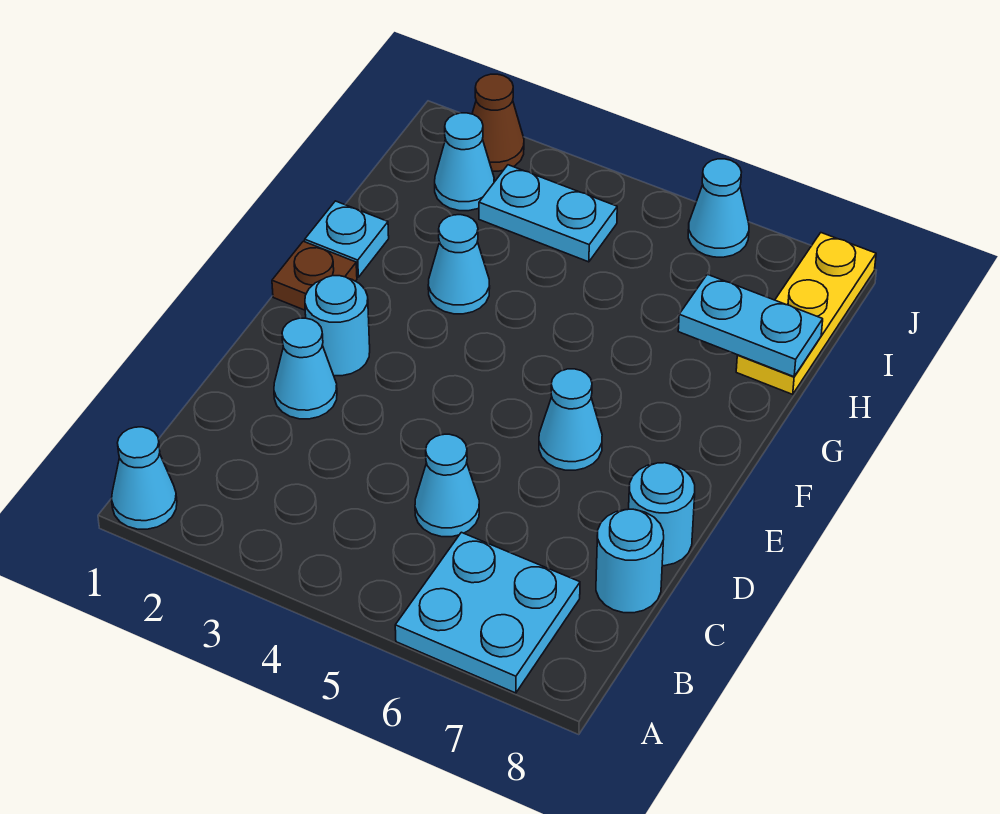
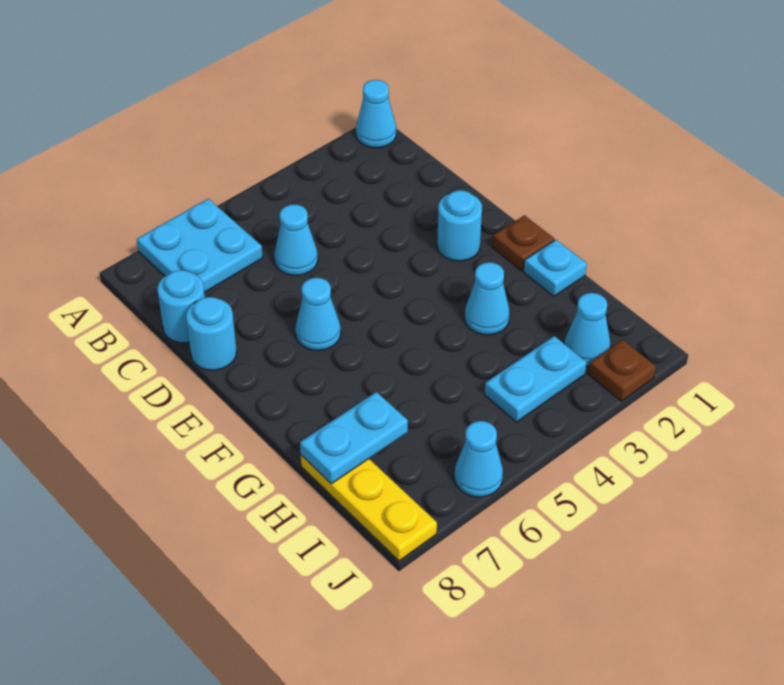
cyan 1x1 cone [274,318,337,419] -> none
brown 1x1 cone [472,74,524,171] -> brown 1x1 plate [588,340,656,401]

